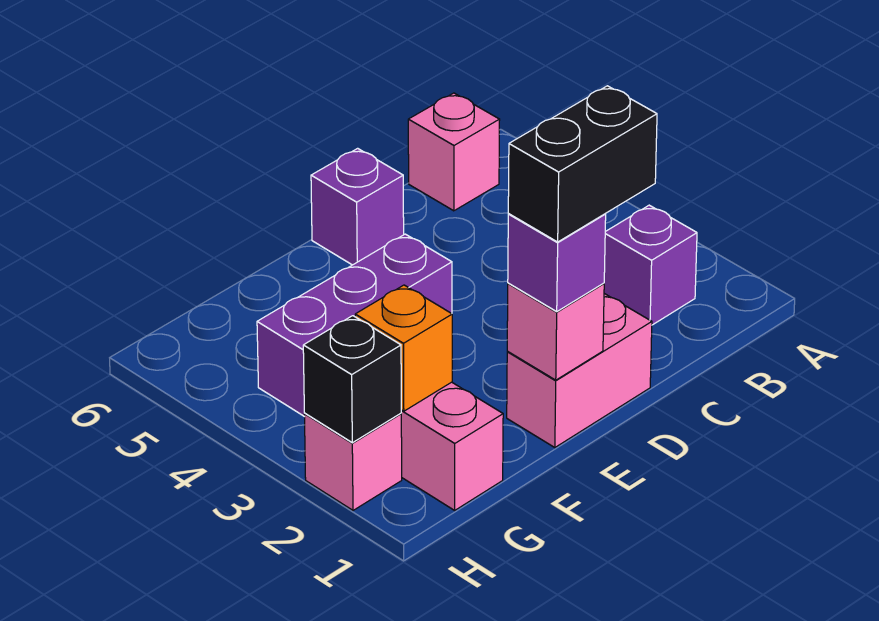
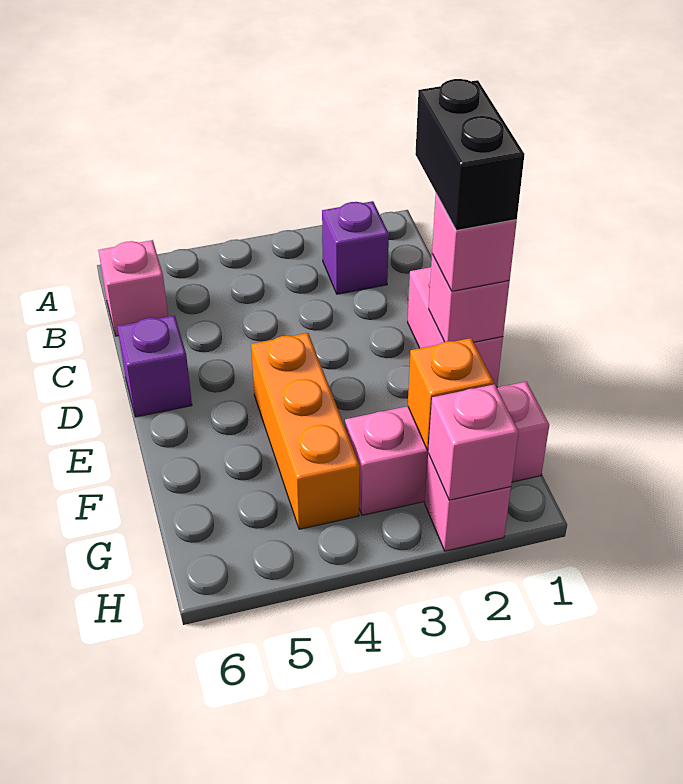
purple 1x1 brick [508,214,606,312] -> pink 1x1 brick [432,194,517,291]
purple 1x3 brick [257,234,452,417] -> orange 1x3 brick [251,333,360,529]
black 1x1 brick [303,316,401,443] -> pink 1x1 brick [428,384,519,500]

